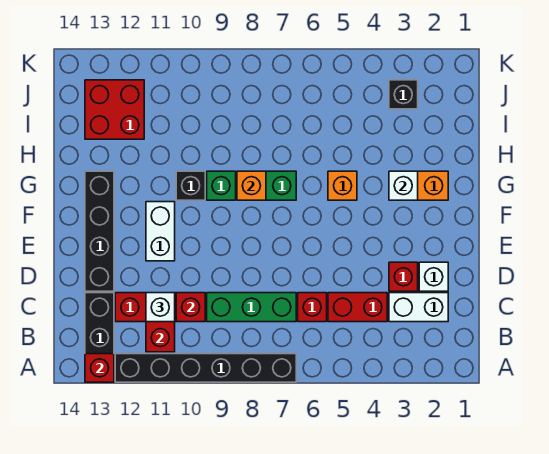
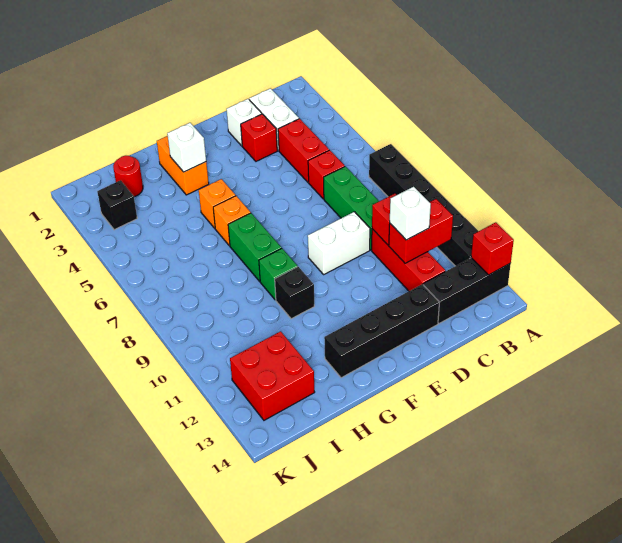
white 1x2 brick [146,202,175,261] -> white 1x2 brick moved to [308,212,370,274]
orange 1x1 brick [237,171,266,200] -> orange 1x1 brick moved to [213,196,251,246]
none -> red 1x1 round brick [113,156,143,197]

